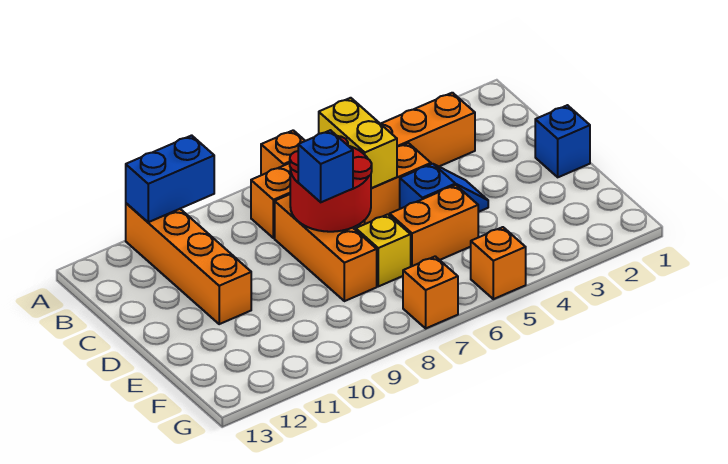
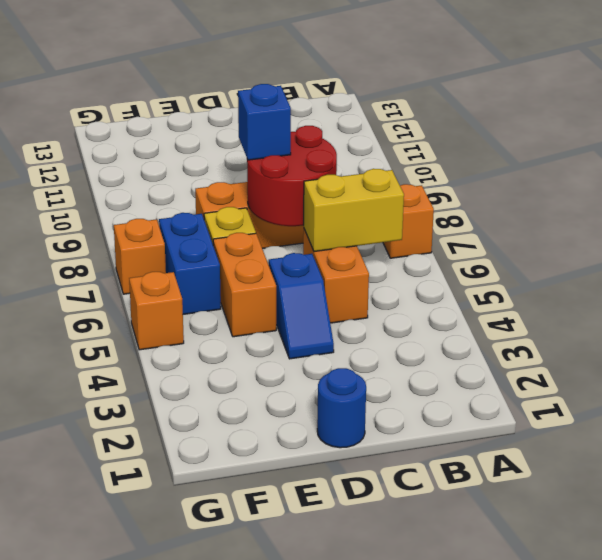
blue 1x2 brick [126,135,214,222] -> blue 1x2 brick moved to [159,213,221,314]
orange 1x4 brick [126,203,251,324] -> none
orange 1x6 brick [251,93,475,238] -> none
blue 1x1 brick [535,105,590,177] -> blue 1x1 round brick [317,368,366,448]

